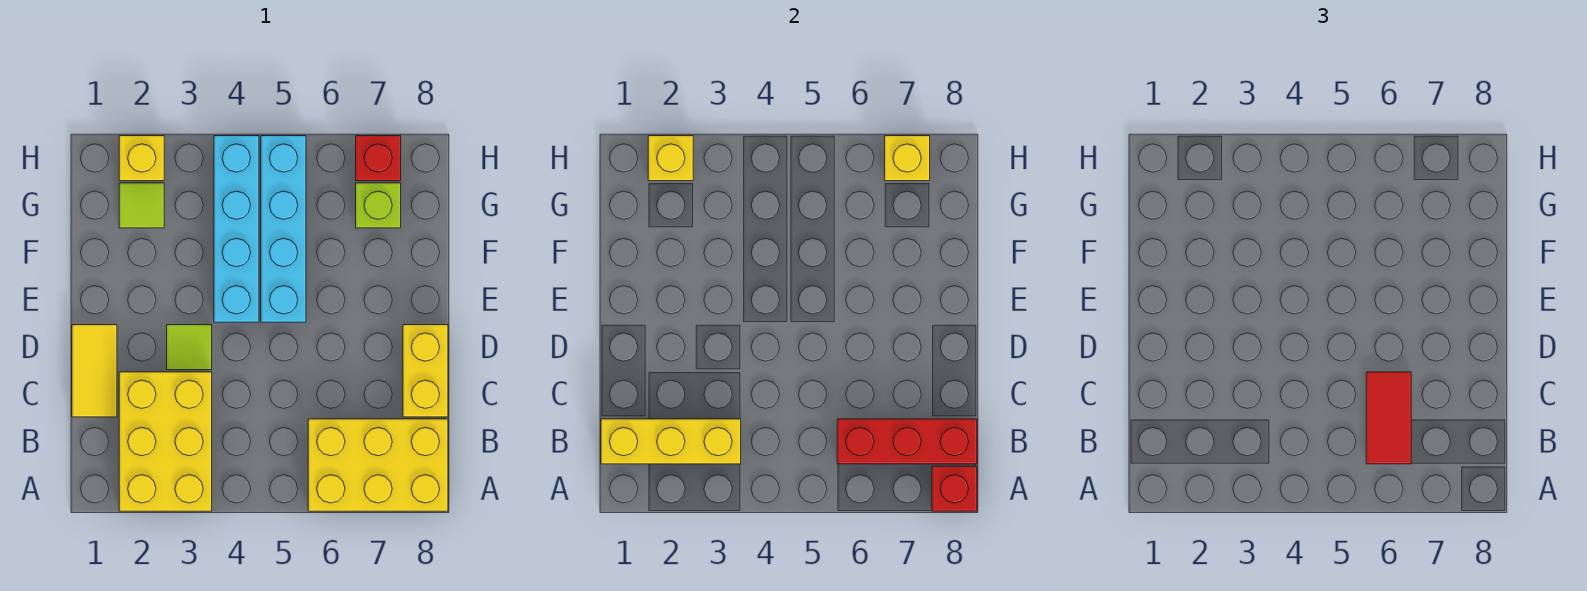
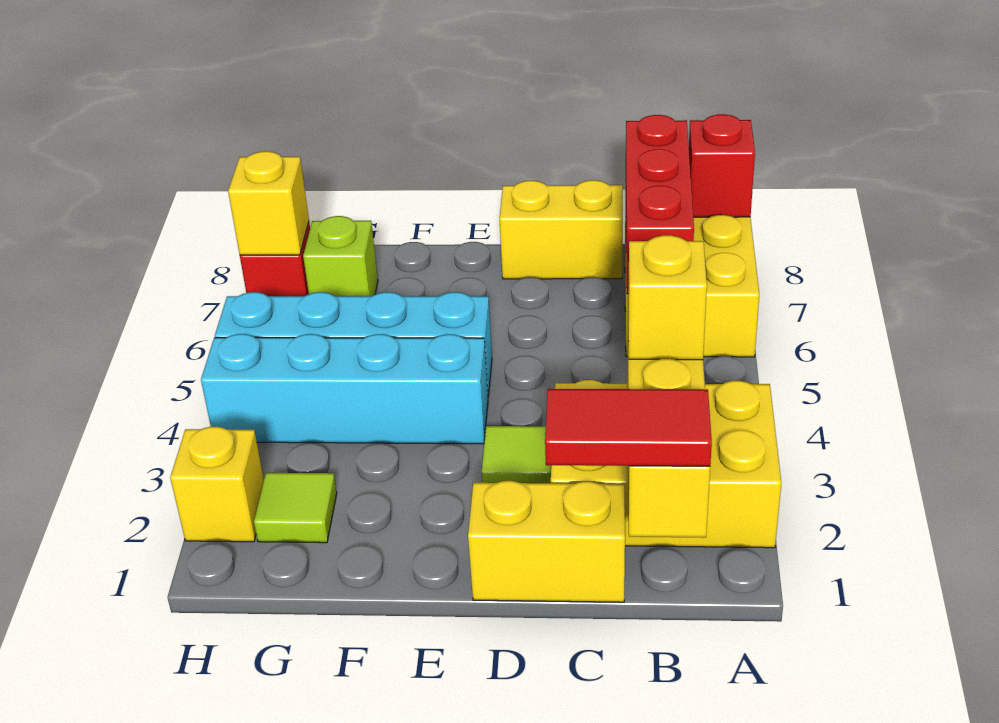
red 1x2 tile [1366,372,1411,464] -> red 1x2 tile moved to [545,389,712,466]
yellow 1x2 tile [72,325,117,417] -> yellow 1x2 brick [468,481,625,602]
yellow 1x1 brick [648,136,693,181] -> yellow 1x1 brick moved to [628,235,707,360]

